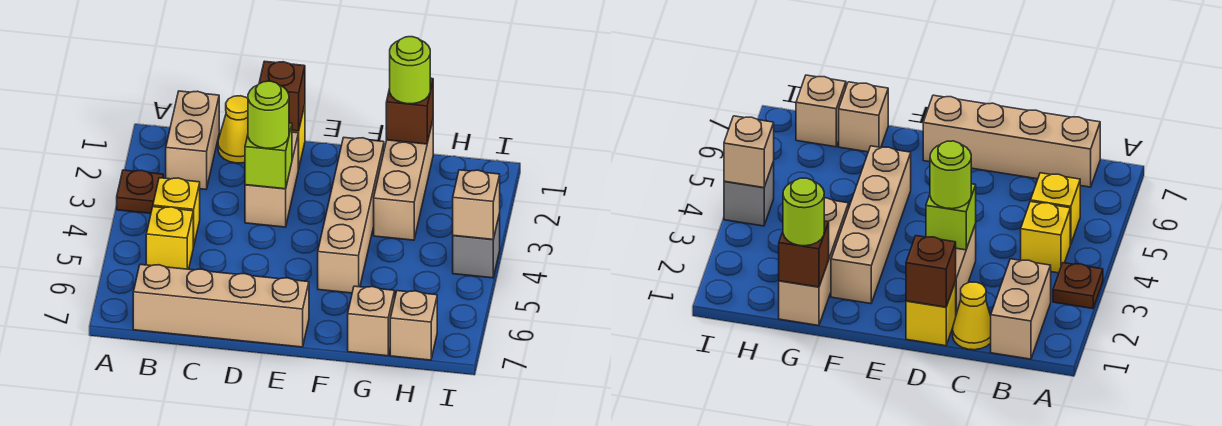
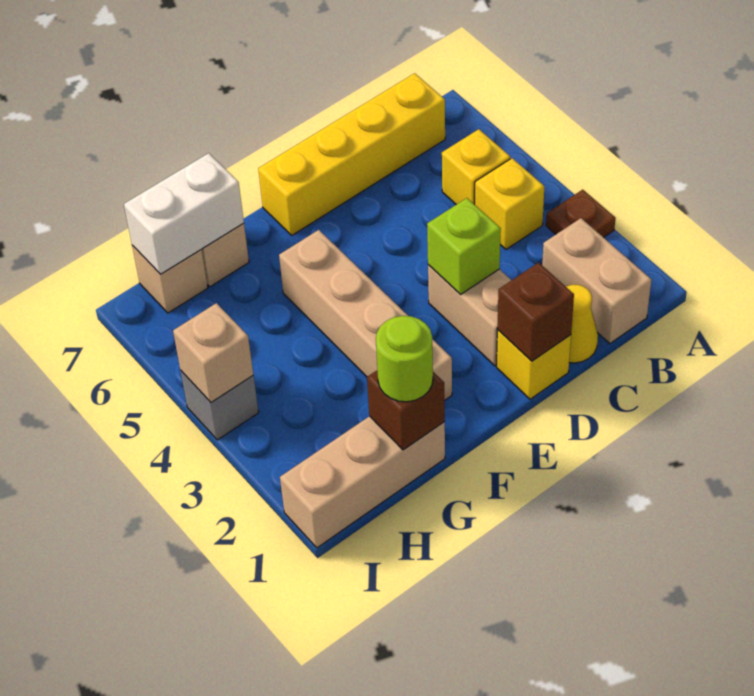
tan 1x4 brick [133,264,309,347] -> yellow 1x4 brick [258,73,445,235]
lime 1x1 round brick [248,81,289,148] -> none
tan 1x3 brick [374,121,433,240] -> tan 1x3 brick turned to [280,416,445,548]
none -> white 1x2 brick [124,153,244,274]

